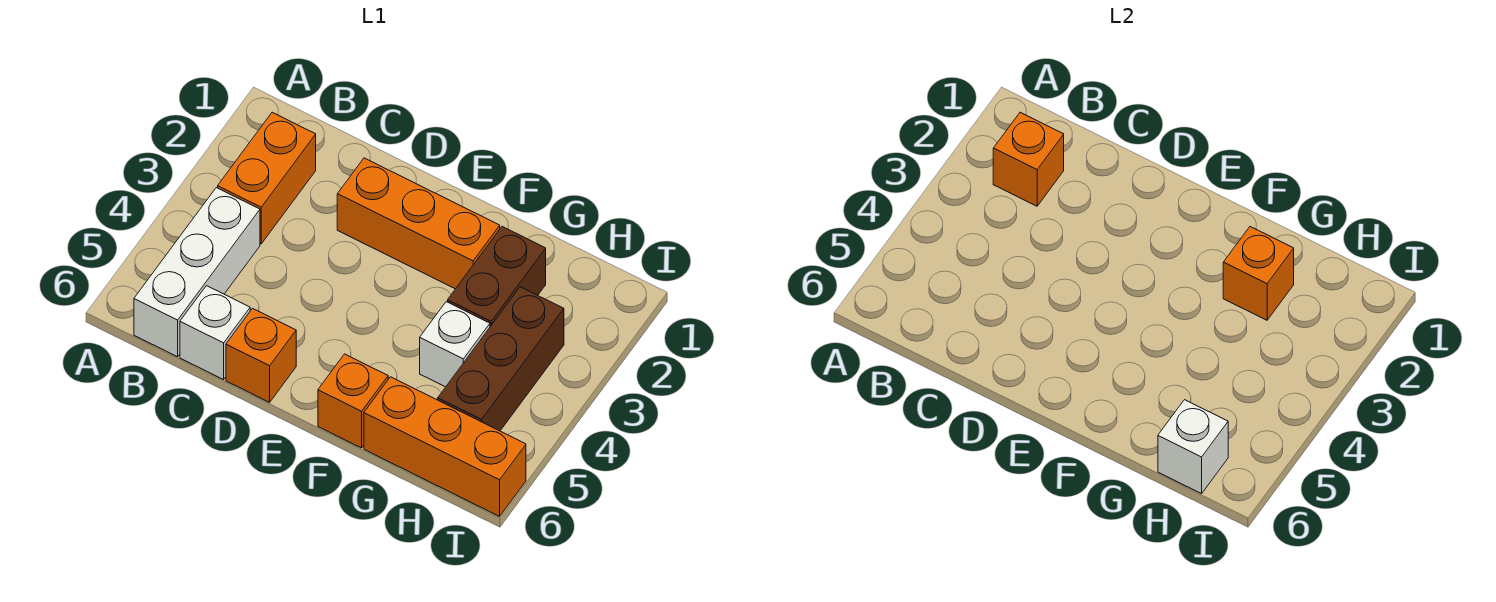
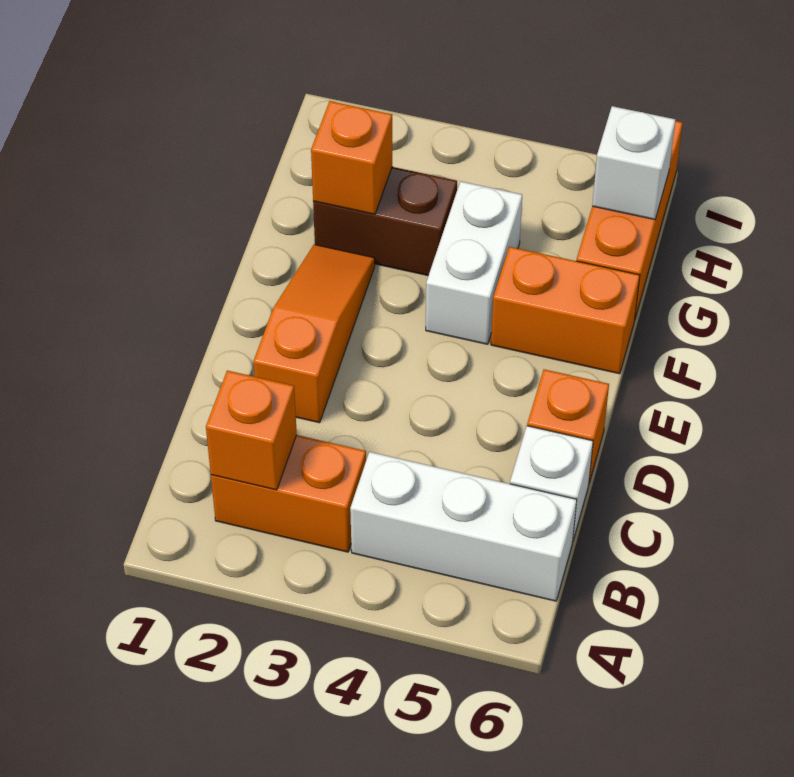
orange 1x3 brick [337,158,500,289] -> orange 1x3 slope [254,245,375,423]
orange 1x1 brick [318,354,388,448] -> orange 1x2 brick [491,247,640,374]
white 1x1 brick [420,302,490,387] -> white 1x2 brick [426,181,522,344]
brown 1x3 brick [438,287,564,431] -> none

